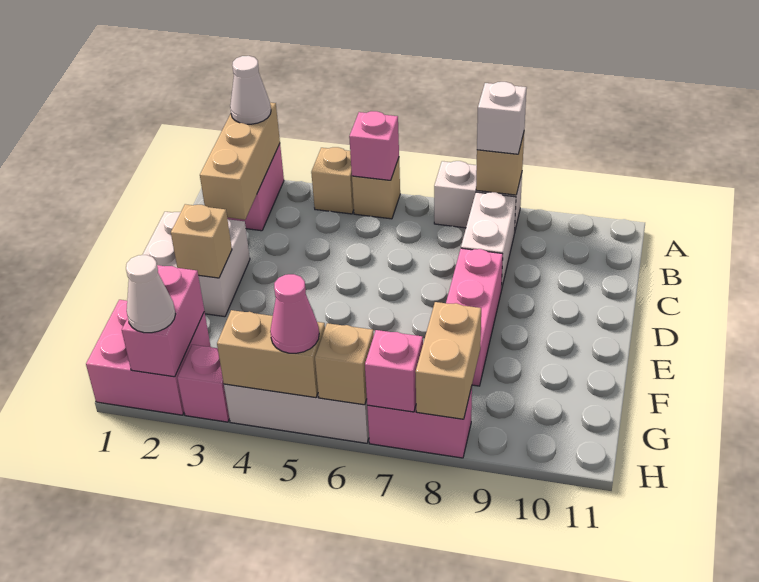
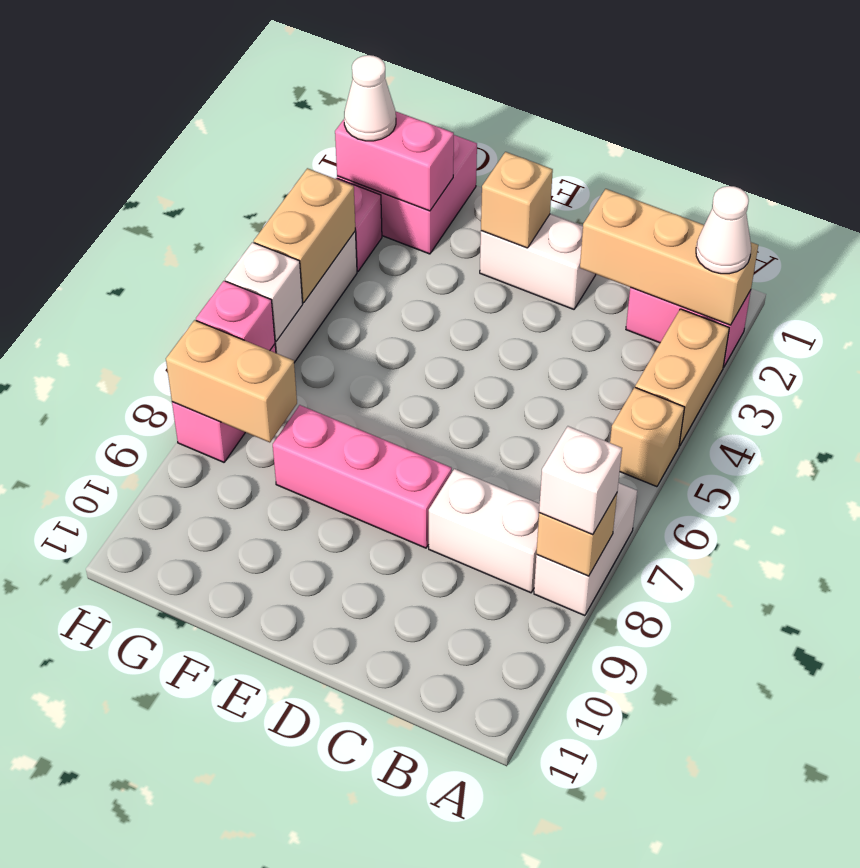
tan 1x1 brick [311,147,354,214] -> tan 1x2 brick [635,309,729,446]
pink 1x1 brick [349,111,399,180] -> none
white 2x2 brick [143,212,250,317] -> white 1x2 brick [480,214,596,309]
pink 1x1 cone [270,274,319,353] -> none
tan 1x1 brick [315,323,374,405] -> white 1x1 brick [225,242,303,341]

